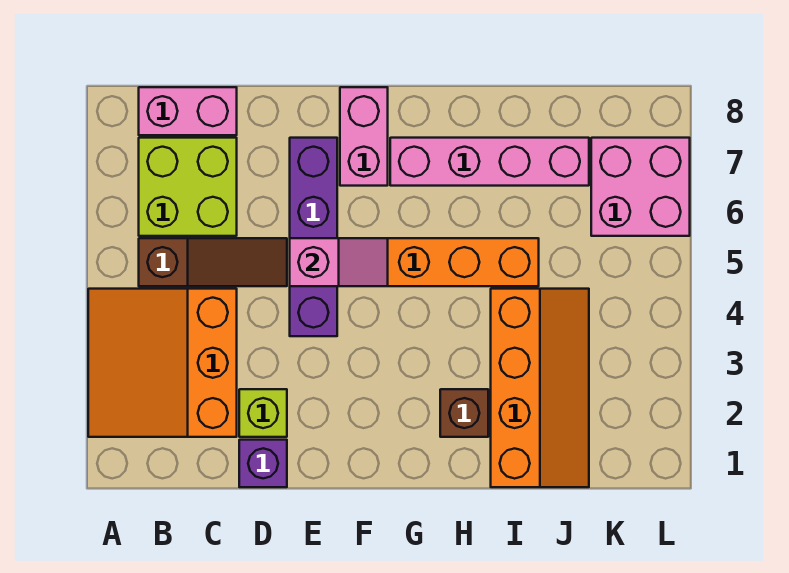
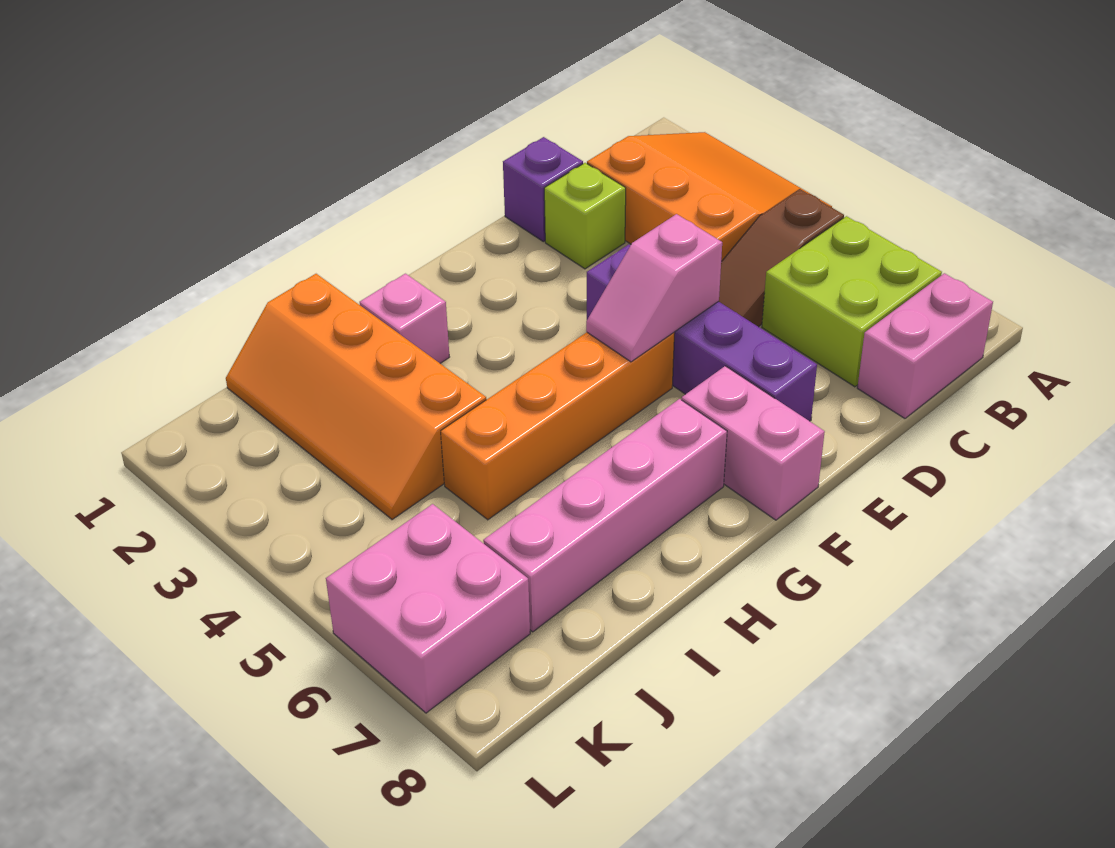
brown 1x1 brick [440,389,488,437] -> pink 1x1 brick [360,274,449,363]

